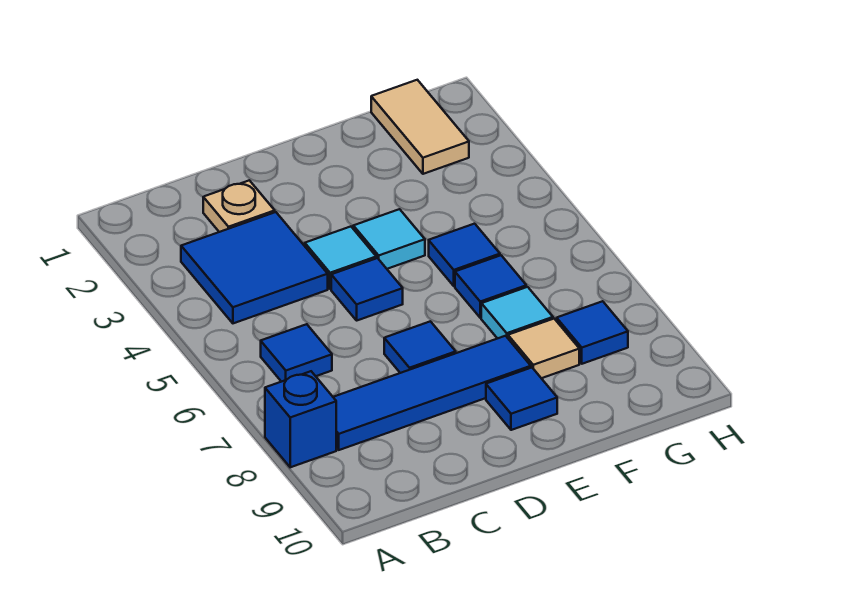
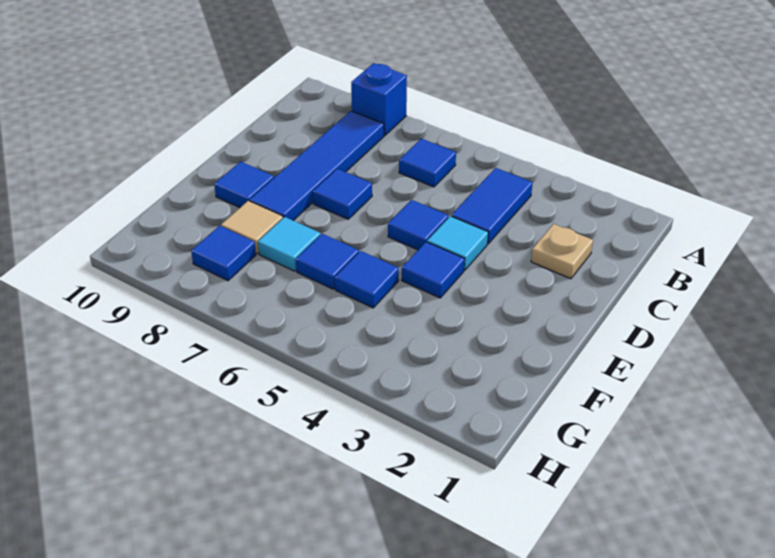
blue 2x2 tile [181,212,328,323] -> blue 1x2 tile [451,168,533,244]
cyan 1x1 tile [353,209,425,269] -> blue 1x1 tile [402,242,464,298]
tan 1x2 tile [371,80,469,174] -> none

